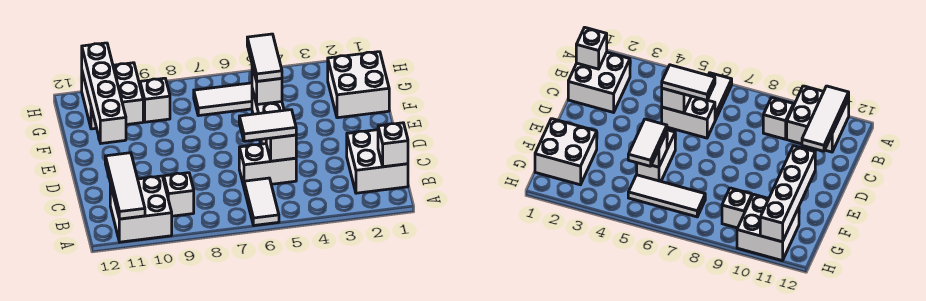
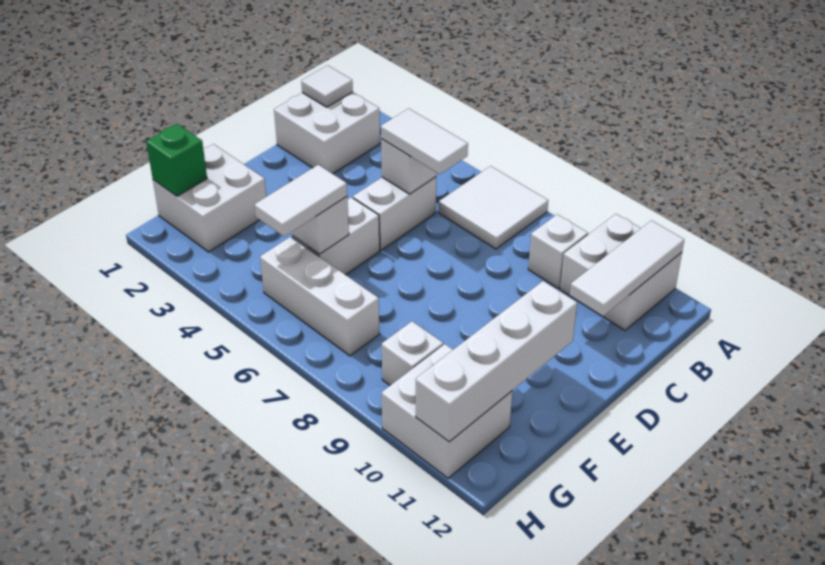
white 1x2 tile [244,178,279,225] -> white 2x2 tile [438,166,548,249]
white 1x1 brick [378,123,408,167] -> white 1x1 tile [301,65,353,107]
white 1x2 brick [239,144,296,186] -> white 1x2 brick turned to [353,177,436,250]
none -> green 1x1 brick [146,124,207,196]
white 1x3 tile [194,83,252,116] -> white 1x3 brick [260,237,380,356]

